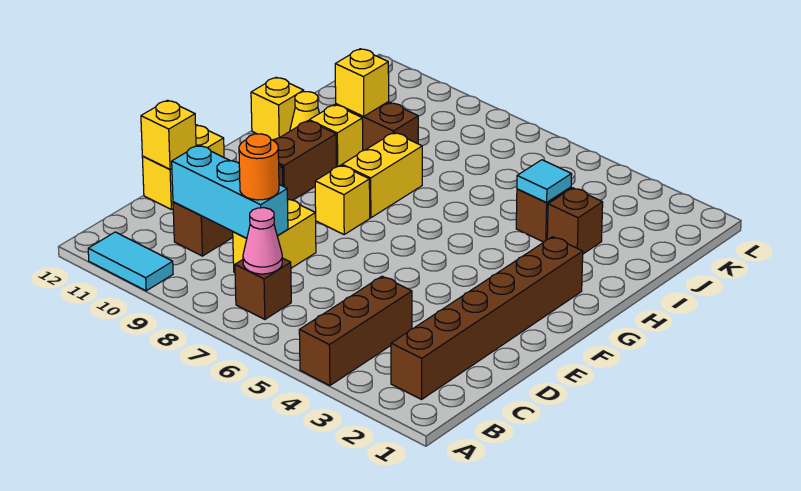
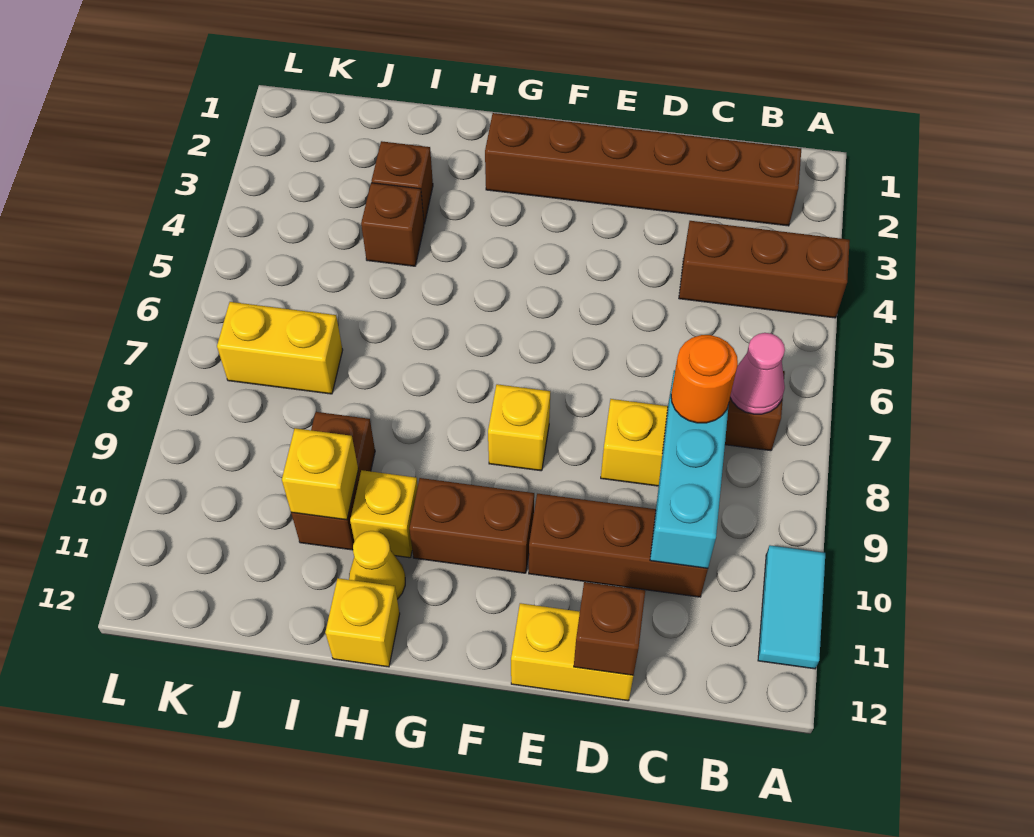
yellow 1x1 brick [141,100,196,169] -> brown 1x1 brick [574,582,645,675]
yellow 1x2 brick [342,133,422,218] -> yellow 1x2 brick moved to [217,302,343,394]
cyan 1x1 tile [517,160,572,202] -> none

